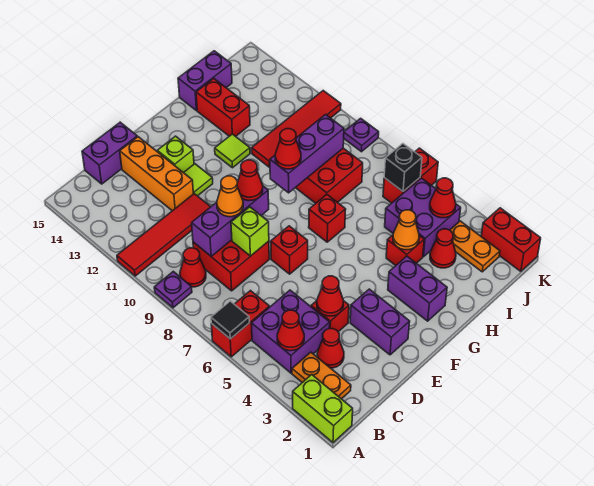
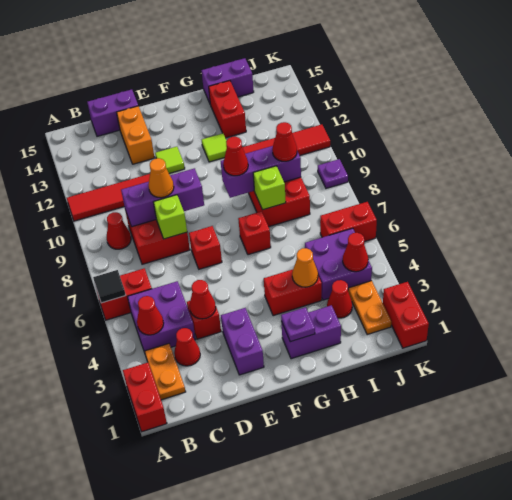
lime 1x2 brick [293,375,353,443] -> red 1x2 brick [123,363,167,432]
purple 1x1 plate [154,272,192,308] -> purple 1x1 plate moved to [281,307,315,342]
orange 1x3 brick [120,137,193,211] -> orange 1x2 brick [117,106,155,164]
red 1x1 cone [237,160,263,201] -> red 1x1 cone moved to [272,122,297,161]
lime 1x1 brick [157,136,194,173] -> lime 1x1 brick moved to [253,166,286,210]
purple 1x2 brick [388,256,447,321] -> purple 1x2 brick turned to [281,305,341,359]
red 1x1 brick [386,235,424,265] -> red 1x2 brick [264,270,322,316]
black 1x1 brick [384,144,422,191] -> none

